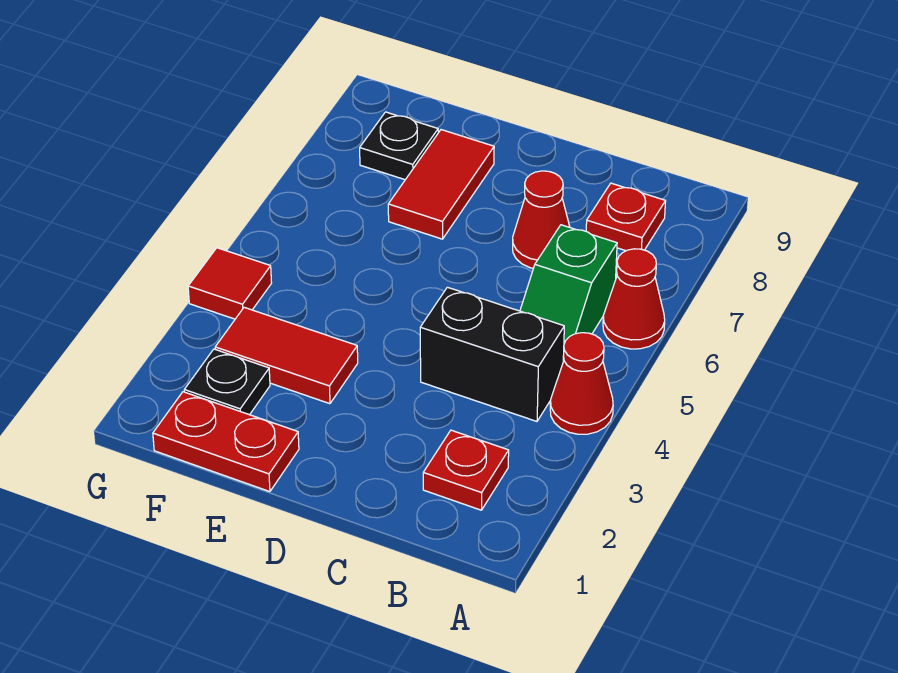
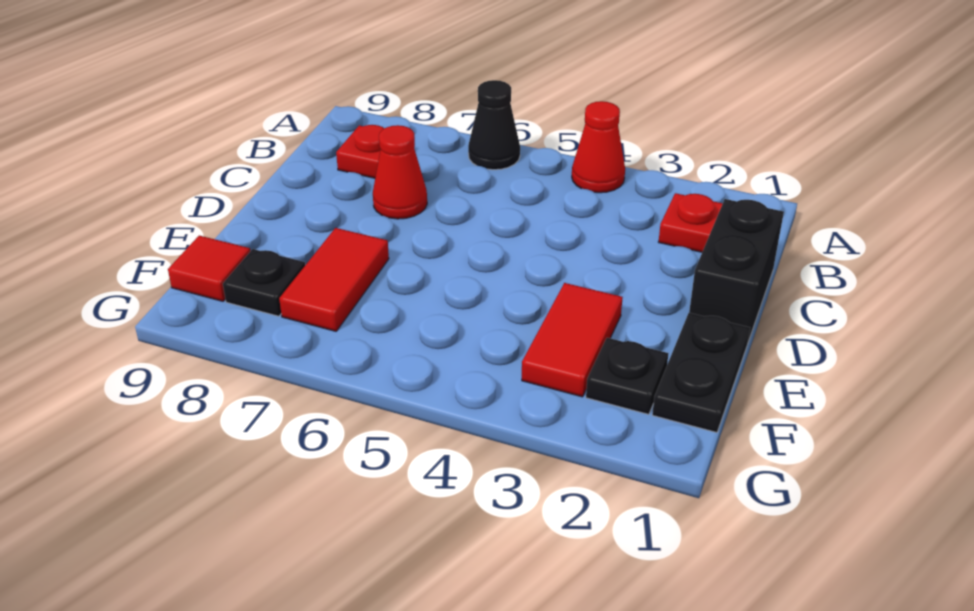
red 1x1 cone [603,249,665,349] -> black 1x1 cone [468,80,520,170]
black 1x2 brick [420,287,564,421] -> black 1x2 brick moved to [689,199,784,344]
green 1x2 slope [520,225,617,361] -> none
red 1x2 plate [153,392,299,492] -> black 1x2 plate [652,313,750,432]
red 1x2 tile [388,130,494,239] -> red 1x2 tile turned to [279,228,389,331]
red 1x1 tile [188,248,272,319] -> red 1x1 tile moved to [168,236,250,301]

